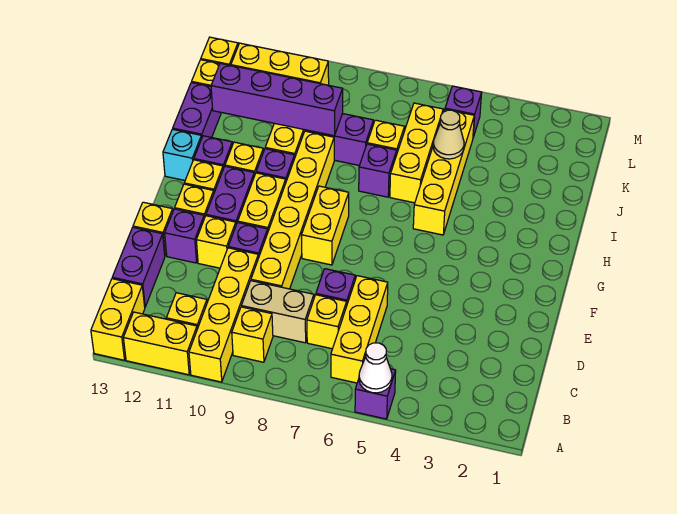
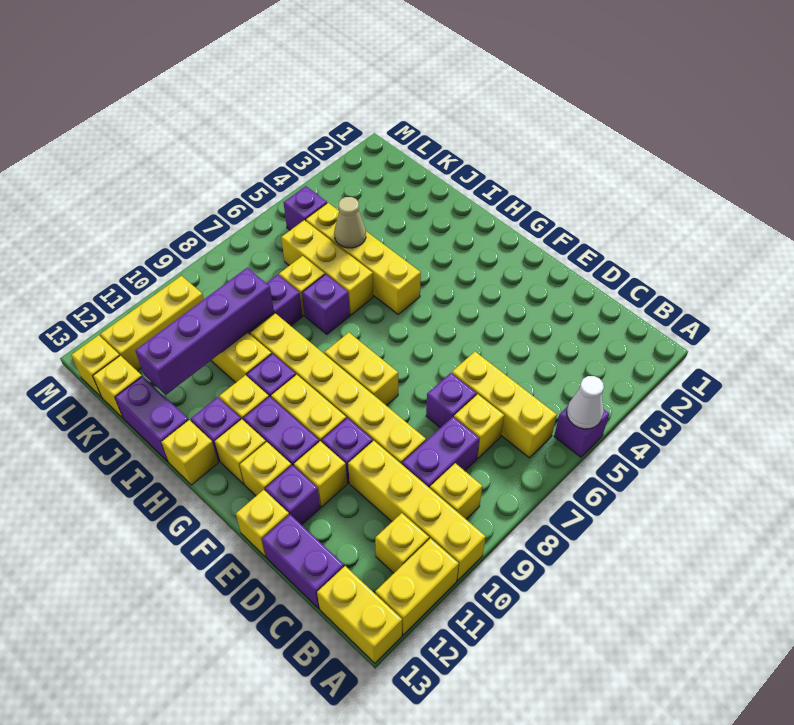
tan 1x2 brick [241,281,314,343] -> purple 1x2 brick [402,417,479,488]
cyan 1x1 brick [163,129,202,180] -> yellow 1x1 brick [162,420,218,485]

